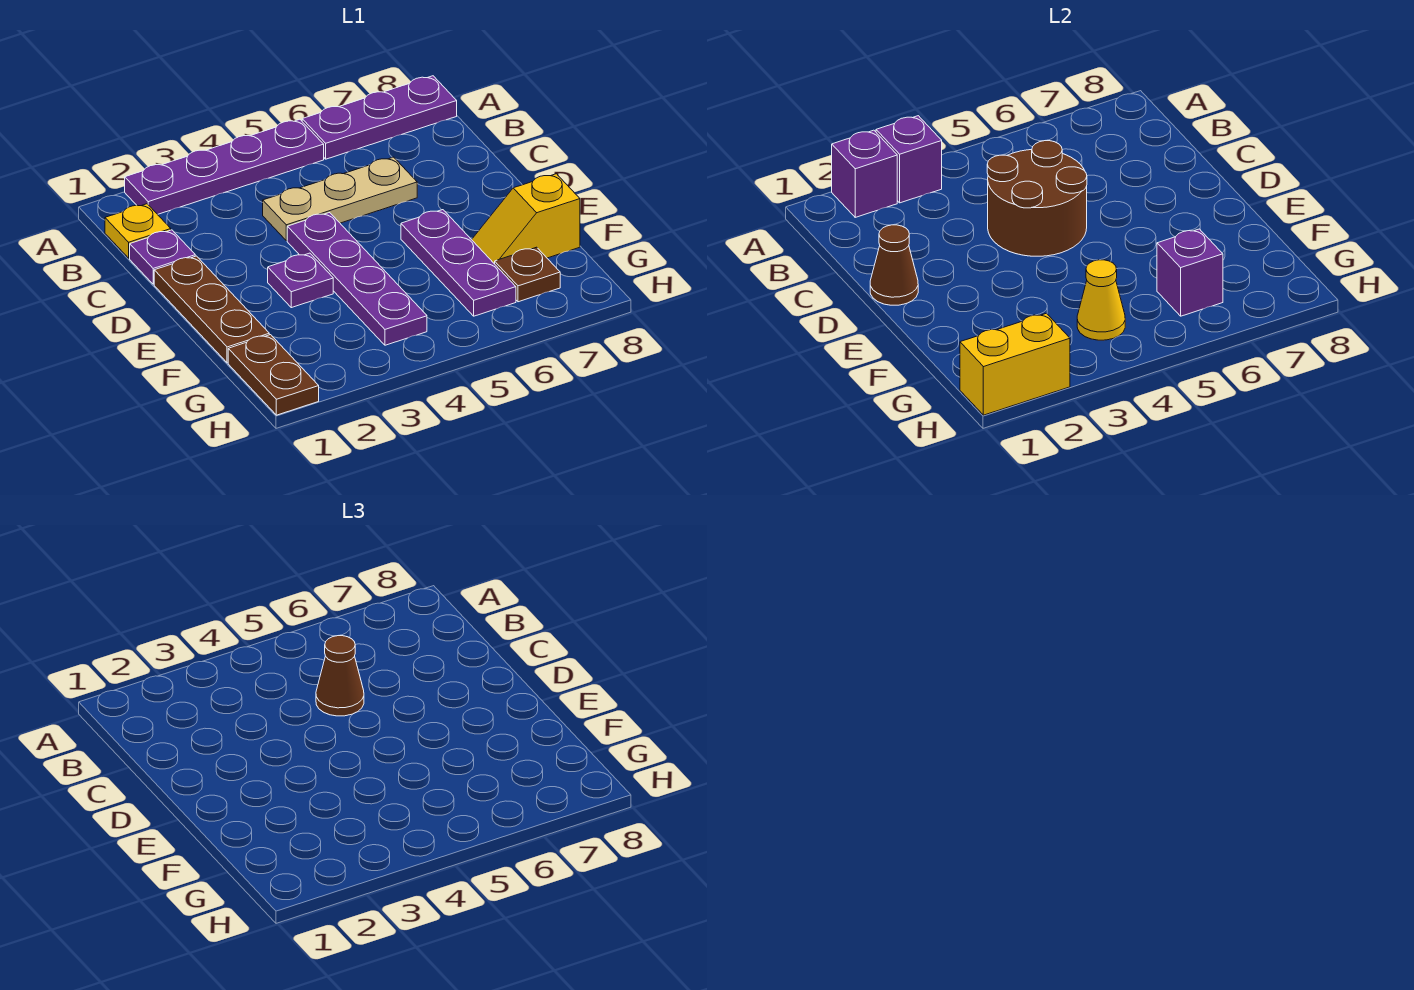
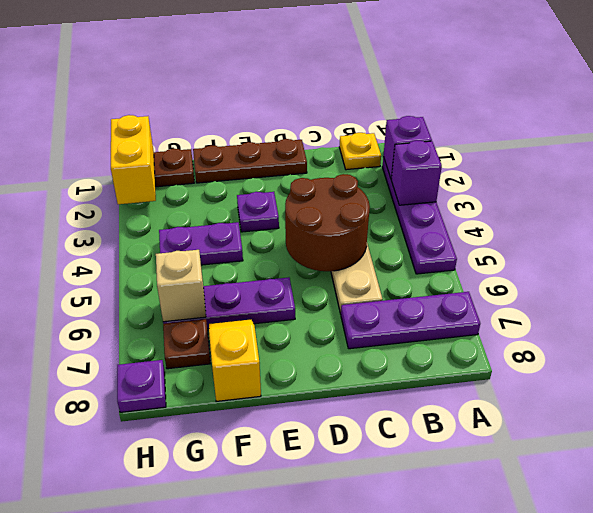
purple 1x3 plate [302,76,457,159] -> purple 1x3 plate turned to [341,292,480,349]
purple 1x1 plate [130,230,195,284] -> purple 1x1 plate moved to [117,360,166,412]
brown 1x1 cone [316,636,364,716] -> none
brown 1x1 cone [870,225,918,305] -> none
purple 1x4 plate [287,213,427,345] -> purple 1x2 plate [159,222,243,265]
yellow 1x1 cone [1077,260,1125,340] -> none
purple 1x1 brick [1157,229,1223,316] -> tan 1x1 brick [156,250,206,322]

